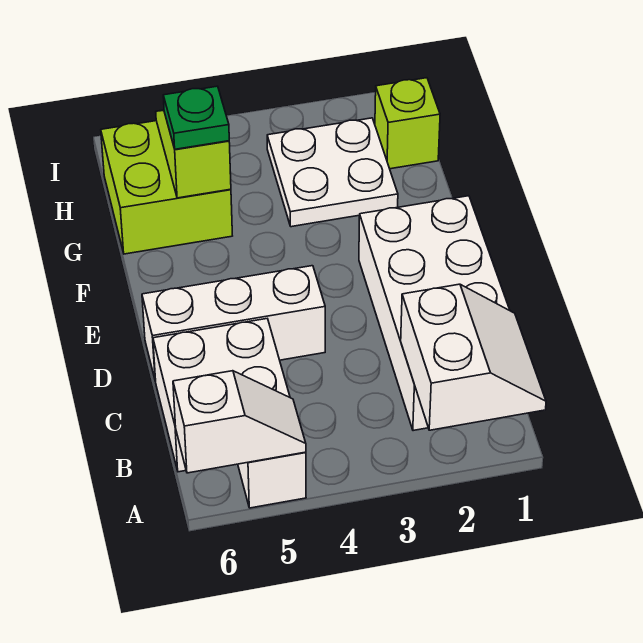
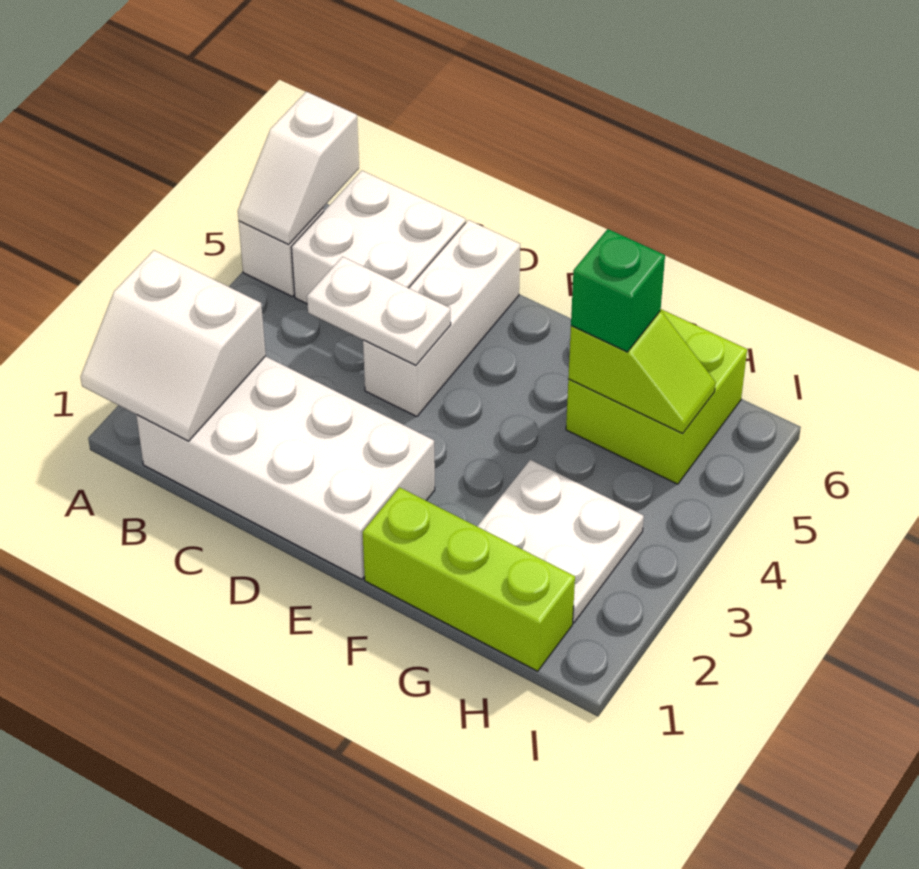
none -> white 1x2 plate [307,257,451,365]
green 1x1 plate [163,86,229,149] -> green 1x1 brick [571,229,665,352]
lime 1x1 brick [375,78,440,169] -> lime 1x3 brick [363,487,575,671]

